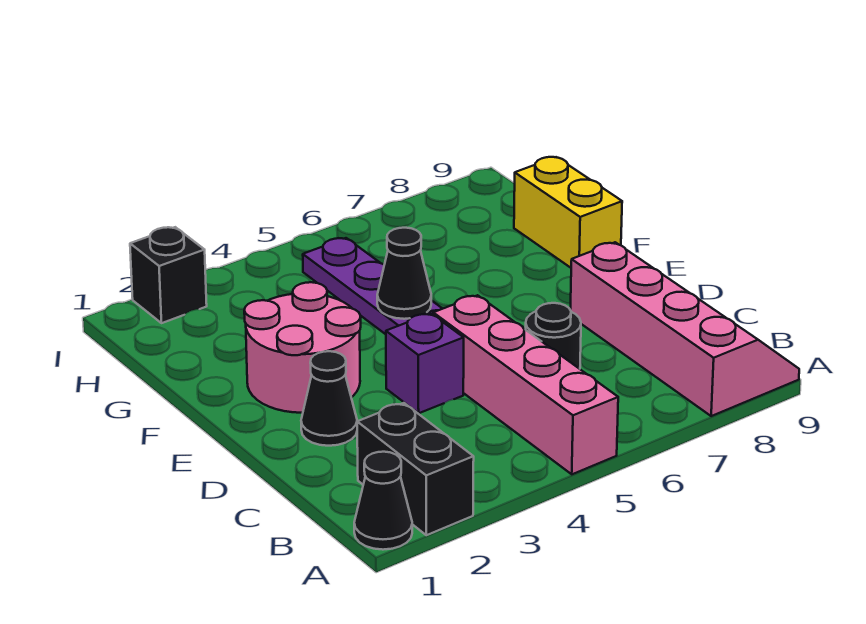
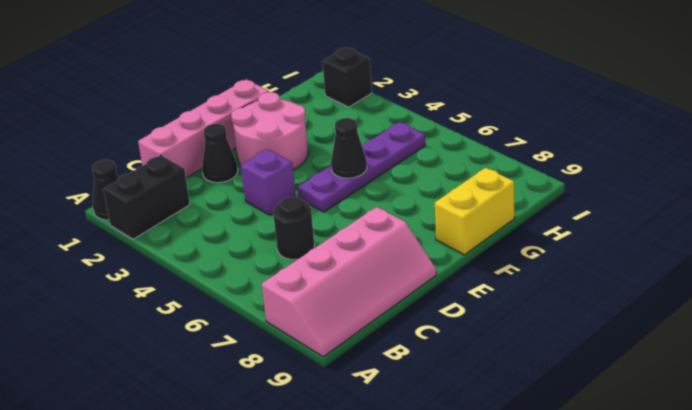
pink 1x4 brick [433,295,618,474] -> pink 1x4 brick moved to [138,79,269,178]

